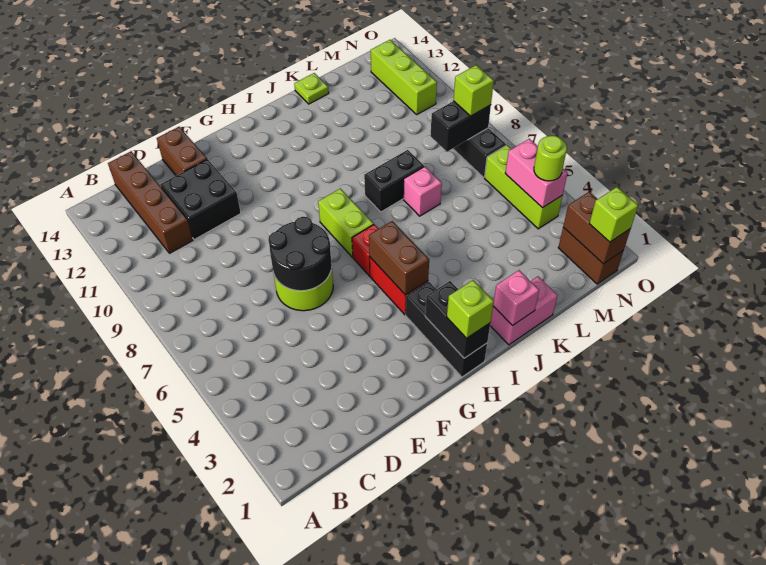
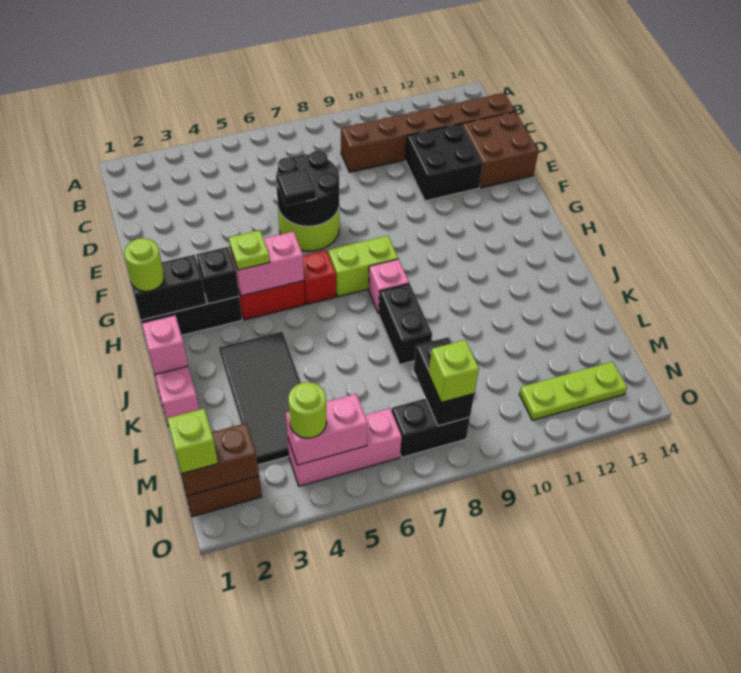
brown 1x4 brick [108,151,193,253] -> brown 1x6 brick [341,93,515,172]
brown 1x2 brick [157,127,207,176] -> brown 2x2 brick [462,112,538,188]
none -> black 1x1 tile [277,168,316,206]
lime 1x1 brick [447,280,494,338] -> lime 1x1 round brick [124,238,164,291]
none -> black 1x1 brick [196,247,239,304]
brown 1x2 brick [369,221,429,295] -> pink 1x2 brick [230,232,304,296]
none -> black 2x4 tile [219,332,301,465]
pink 1x1 brick [403,167,442,216] -> pink 1x1 brick moved to [368,259,409,314]
lime 1x1 plate [294,73,329,104] -> lime 1x1 plate moved to [229,230,270,270]
lime 1x3 brick [484,145,563,229] -> pink 1x3 brick [288,408,402,486]
lime 1x3 brick [371,40,437,114] -> lime 1x3 plate [519,362,627,420]

